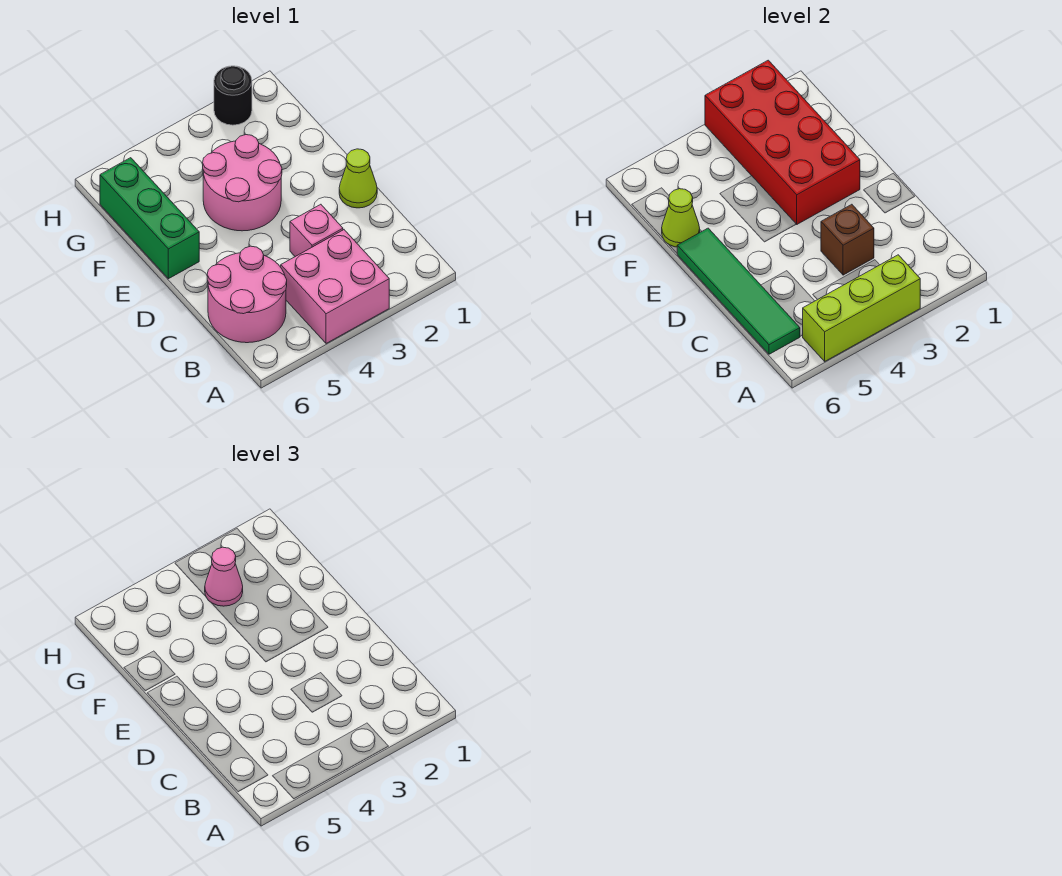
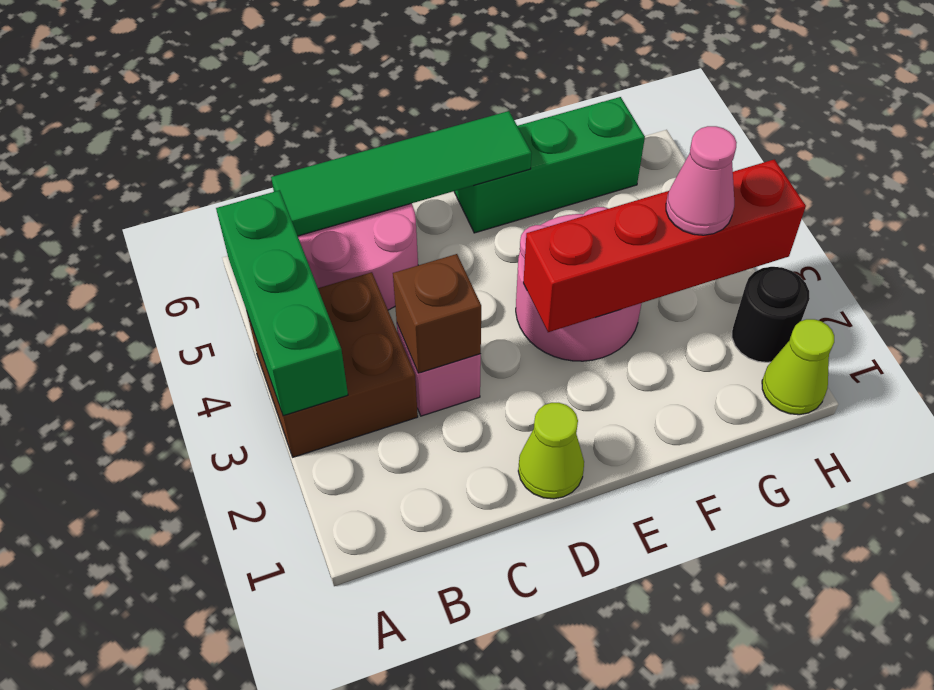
pink 2x2 brick [281,230,389,343] -> brown 2x2 brick [247,272,418,457]
lime 1x3 brick [803,255,920,361] -> green 1x3 brick [216,190,348,416]
red 2x4 brick [705,60,860,224] -> red 1x4 brick [523,159,806,332]
lime 1x1 cone [662,189,700,247] -> lime 1x1 cone moved to [762,319,834,415]

